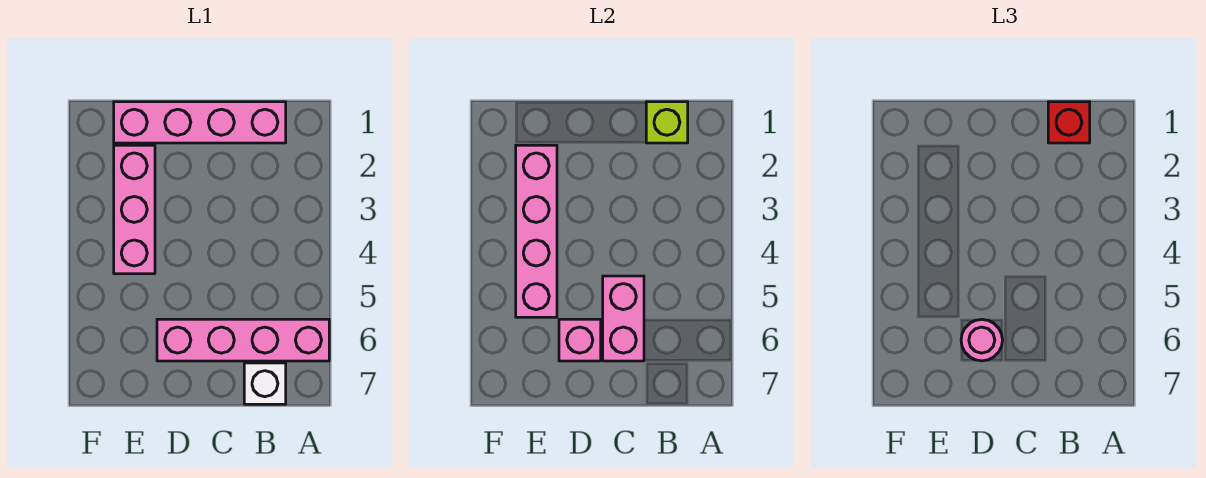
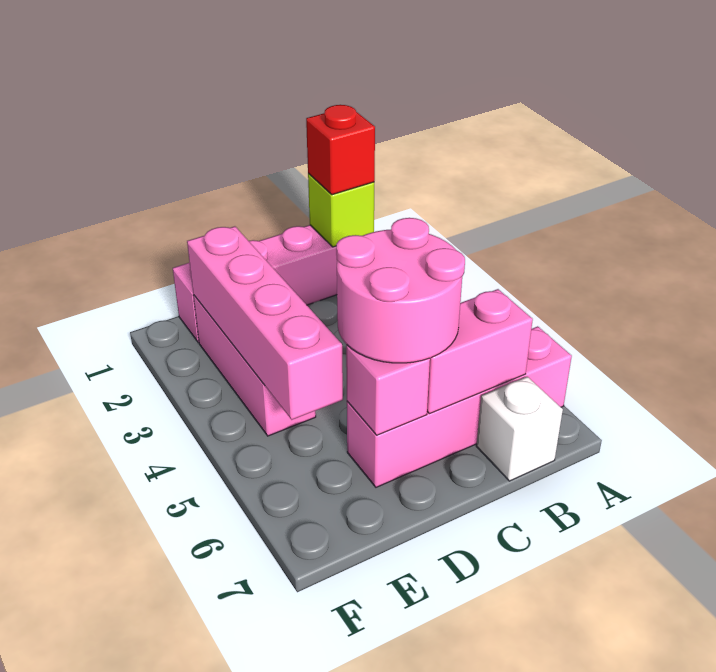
pink 1x2 brick [603,276,644,361] -> pink 1x2 brick turned to [427,289,533,414]
pink 1x1 round brick [961,319,1002,361] -> pink 2x2 round brick [336,218,465,363]

